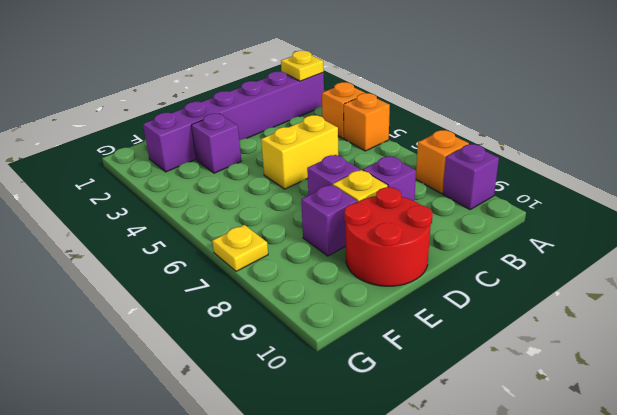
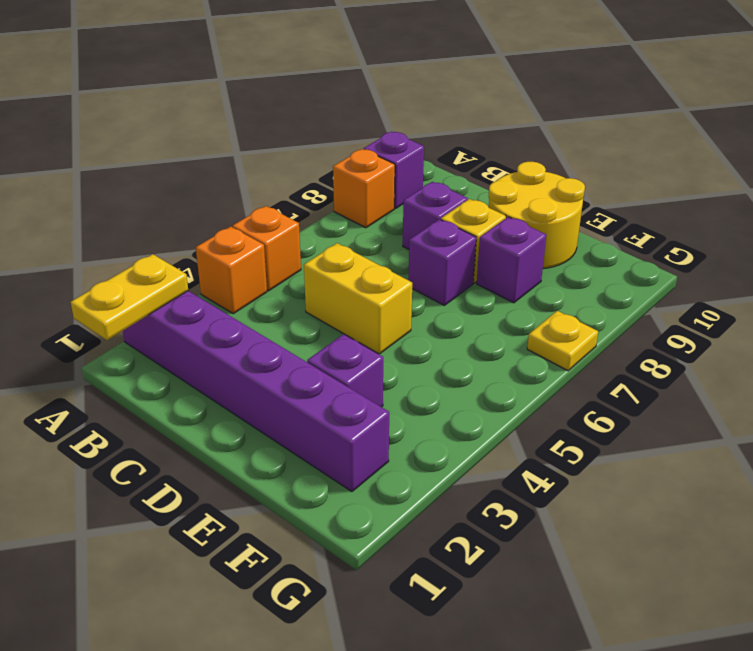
yellow 1x1 plate [281,51,324,81] -> yellow 1x2 plate [71,254,188,340]
red 2x2 round brick [344,187,433,286] -> yellow 2x2 round brick [489,162,585,268]

